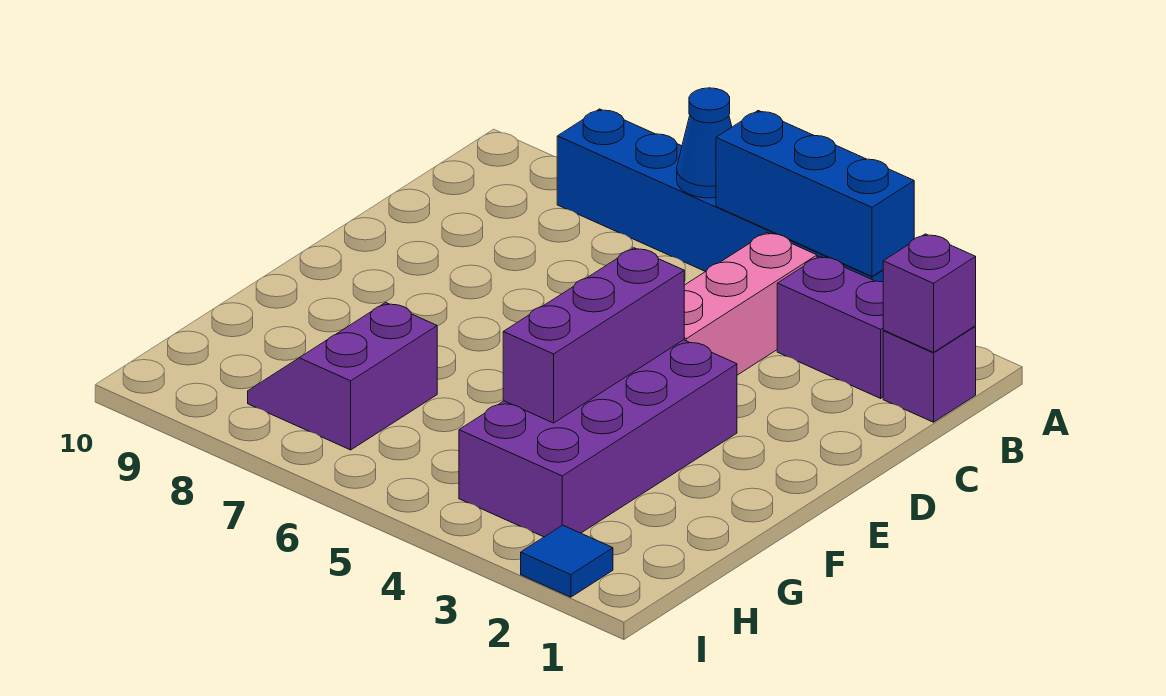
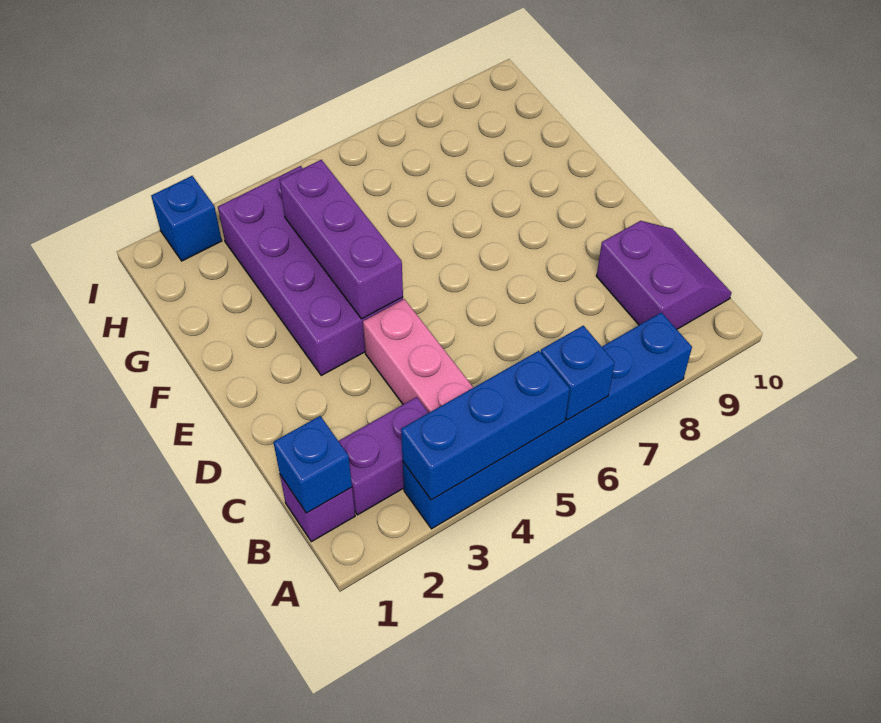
blue 1x1 cone [677,88,732,198] -> blue 1x1 brick [541,326,615,420]
purple 1x1 brick [883,234,976,352] -> blue 1x1 brick [273,416,352,513]
purple 2x2 slope [248,303,437,450] -> purple 2x2 slope moved to [597,221,731,329]
blue 1x1 tile [521,525,613,597] -> blue 1x1 brick [151,176,222,261]

